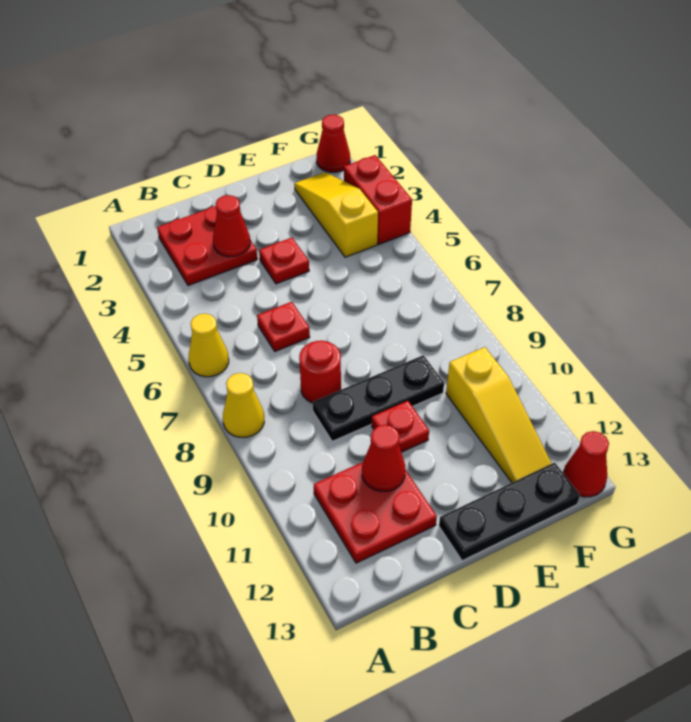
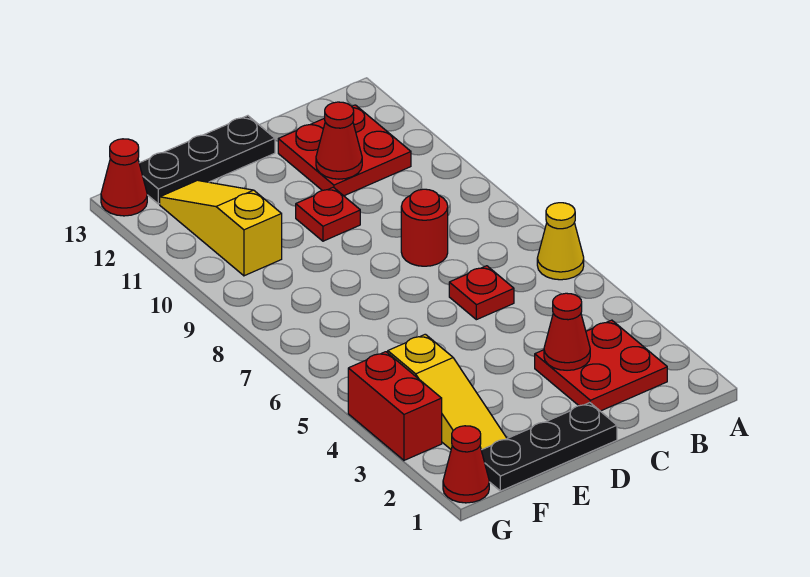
yellow 1x1 cone [223,373,264,437] -> none
black 1x3 plate [313,355,444,441] -> black 1x3 plate moved to [481,403,617,491]
red 1x1 plate [259,238,309,284] -> none

